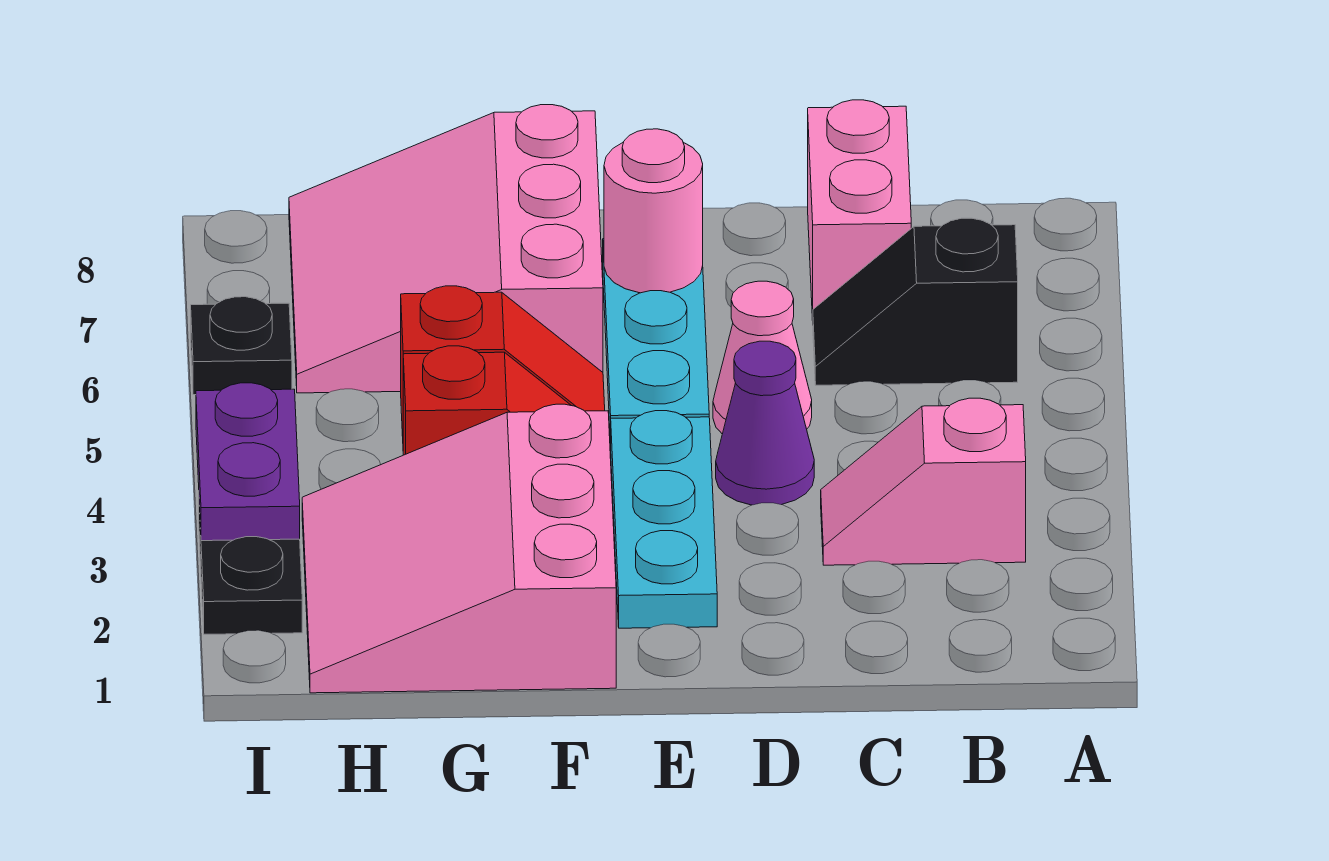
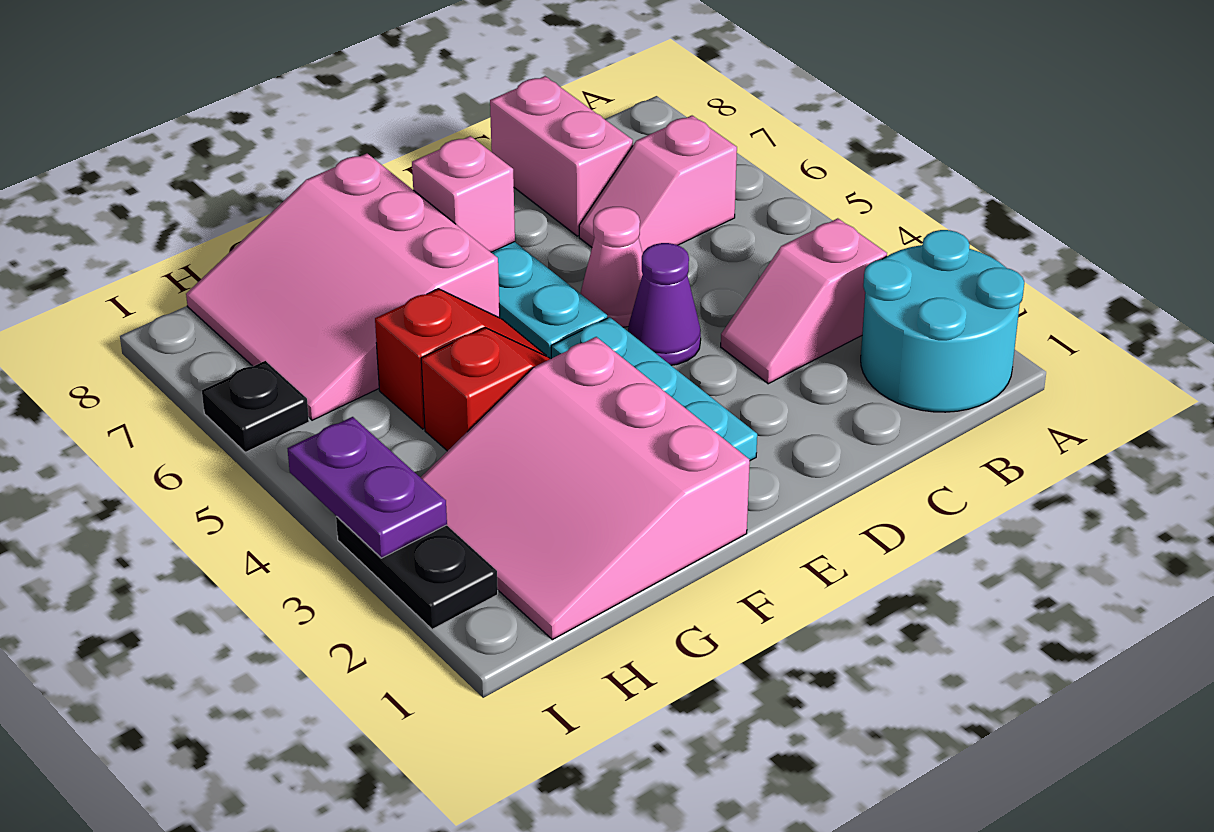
none -> cyan 2x2 round brick [861,230,1024,412]
black 1x2 slope [813,218,1018,385] -> pink 1x2 slope [579,116,737,253]
pink 1x1 round brick [604,129,703,293] -> pink 1x1 brick [412,136,515,252]

